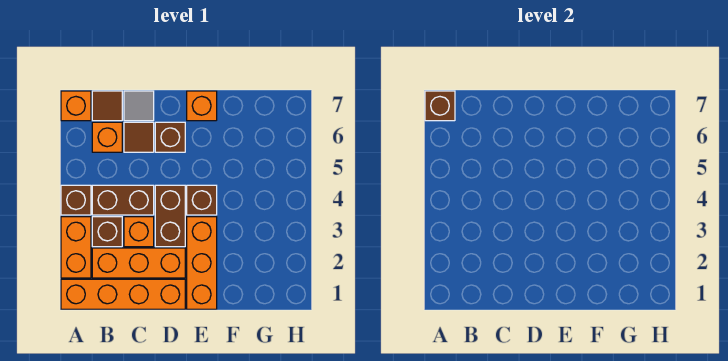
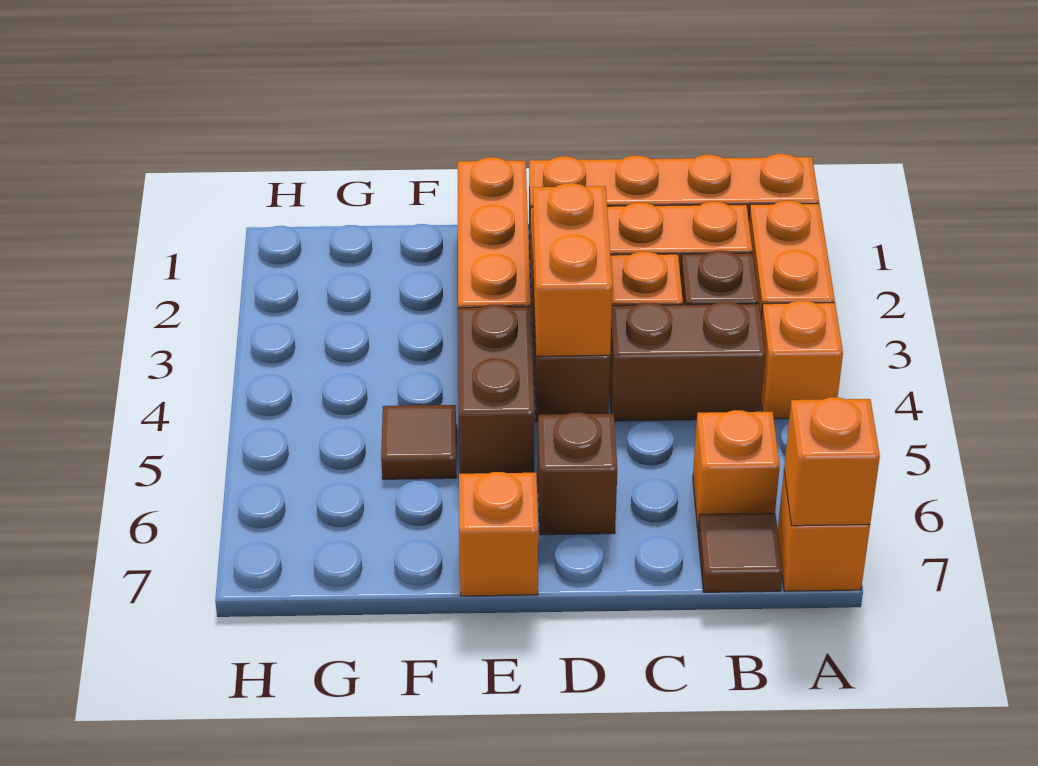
brown 1x1 brick [61,185,91,215] -> orange 1x1 brick [761,301,843,419]
brown 1x1 brick [425,91,455,121] -> orange 1x1 brick [784,397,880,526]
brown 1x1 tile [124,122,154,152] -> brown 1x1 tile moved to [381,405,456,479]
grey 1x1 tile [124,91,154,121] -> none
none -> orange 1x2 brick [533,183,613,356]
brown 1x1 brick [187,185,217,215] -> brown 1x2 brick [458,305,534,474]

